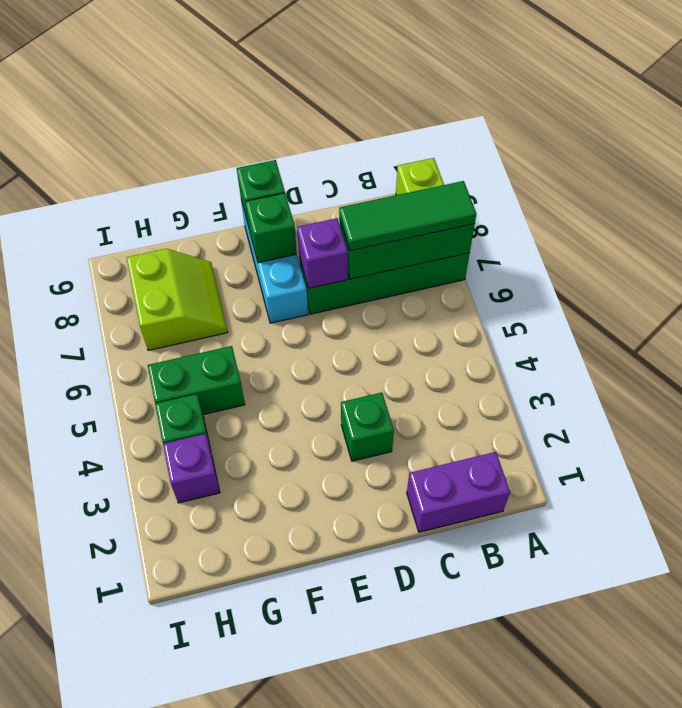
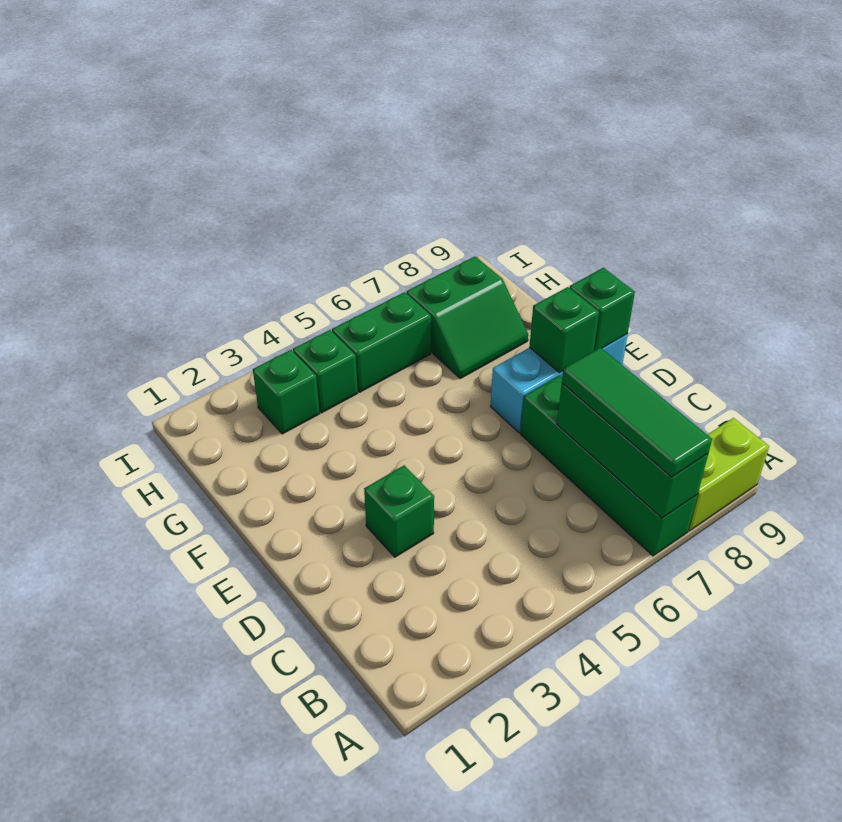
purple 1x2 brick [407,452,510,532] -> none
purple 1x1 brick [297,218,348,288] -> none
green 1x2 brick [148,346,245,415] -> green 1x2 brick turned to [332,292,431,392]
lime 2x2 slope [127,249,228,350] -> green 2x2 slope [407,256,528,378]
purple 1x1 brick [163,434,220,503] -> green 1x1 brick [253,350,320,434]

